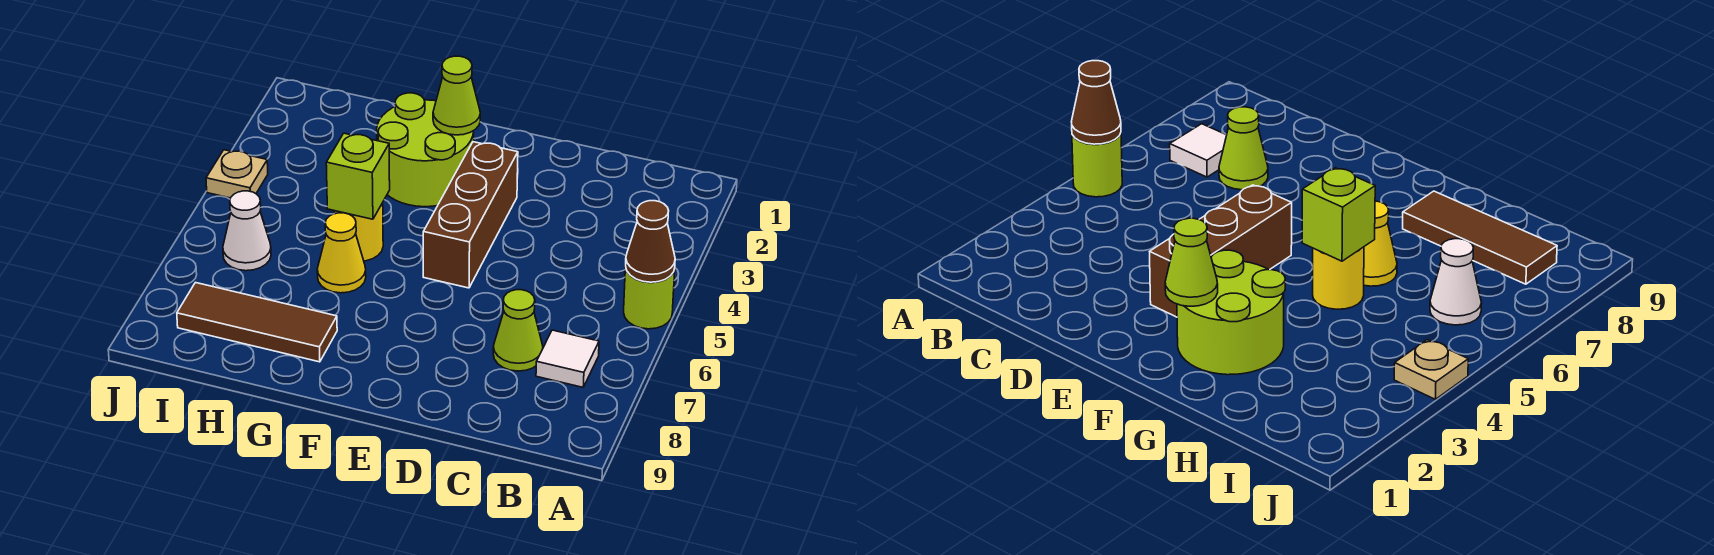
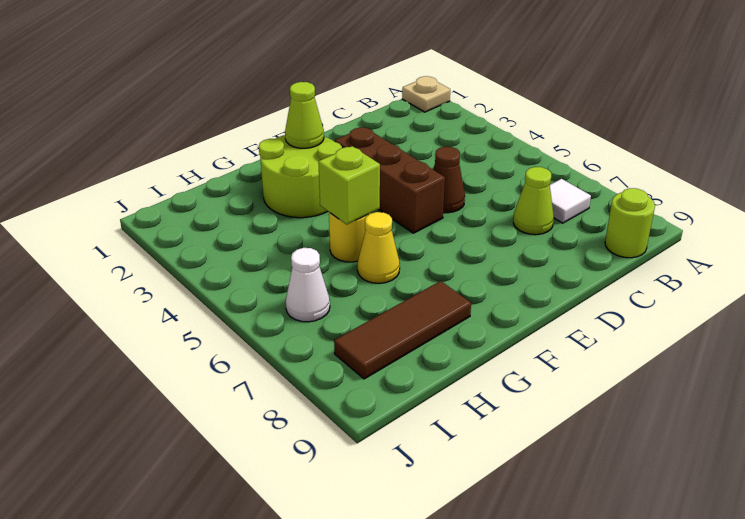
lime 1x1 round brick [624,267,675,329] -> lime 1x1 round brick moved to [605,188,655,258]
brown 1x1 cone [625,201,675,282] -> brown 1x1 cone moved to [433,147,465,213]
tan 1x1 plate [206,150,268,198] -> tan 1x1 plate moved to [402,76,450,112]

